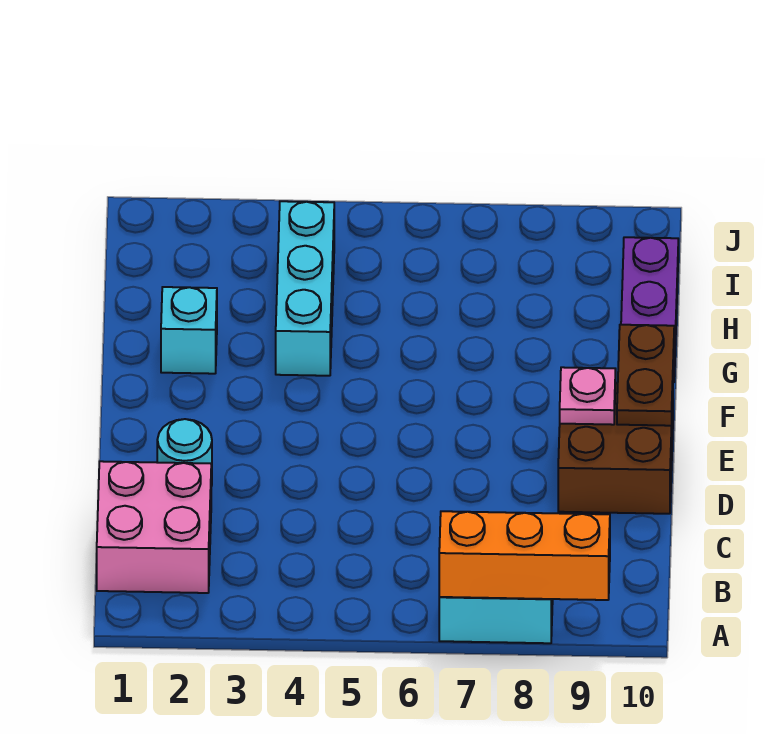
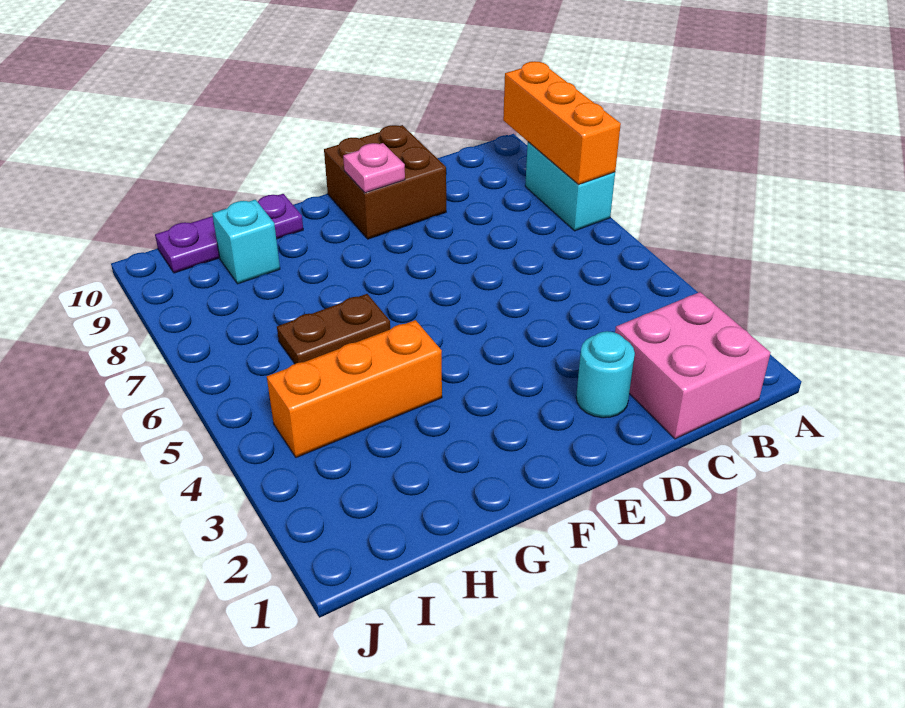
brown 1x2 plate [617,325,674,426] -> brown 1x2 plate moved to [277,294,390,364]
cyan 1x1 brick [161,287,217,374] -> cyan 1x1 brick moved to [212,200,280,284]
cyan 1x3 brick [276,201,334,376] -> orange 1x3 brick [267,320,442,458]

